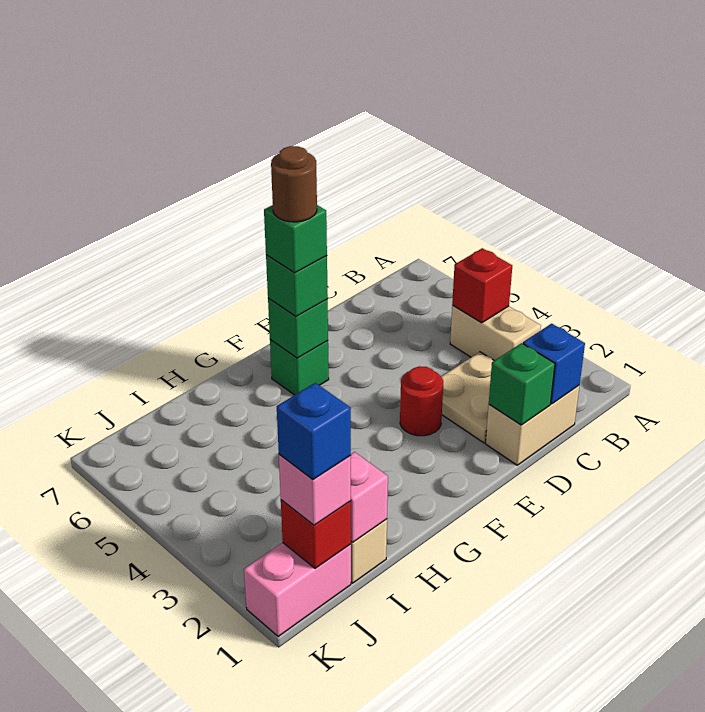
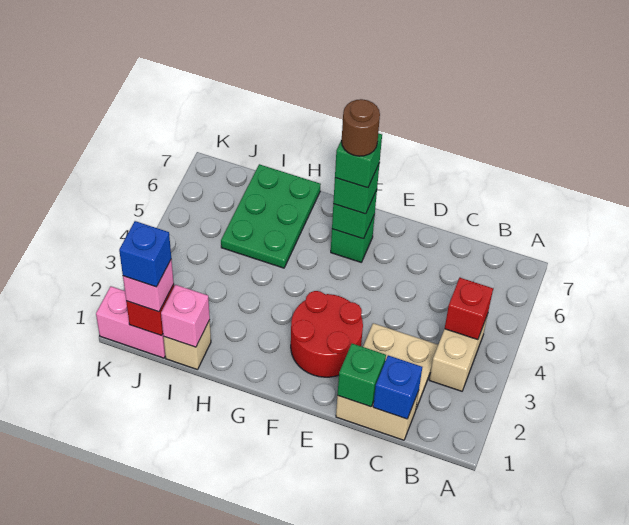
red 1x1 round brick [400,366,443,436] -> red 2x2 round brick [291,291,363,377]
none -> green 2x3 plate [221,164,321,268]

